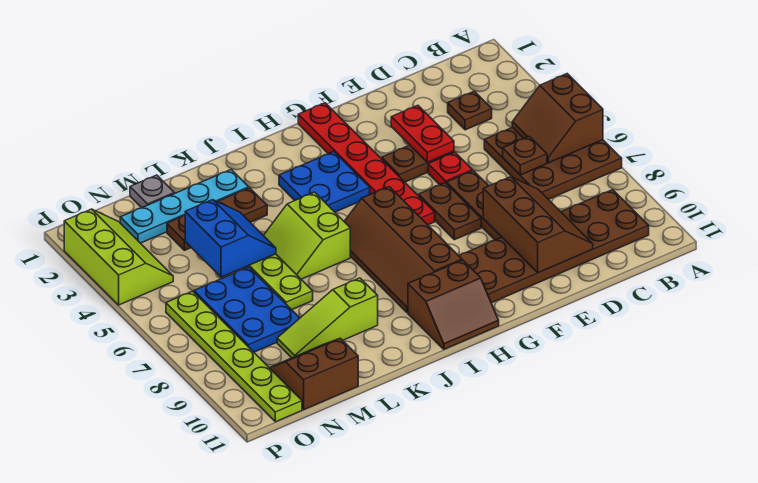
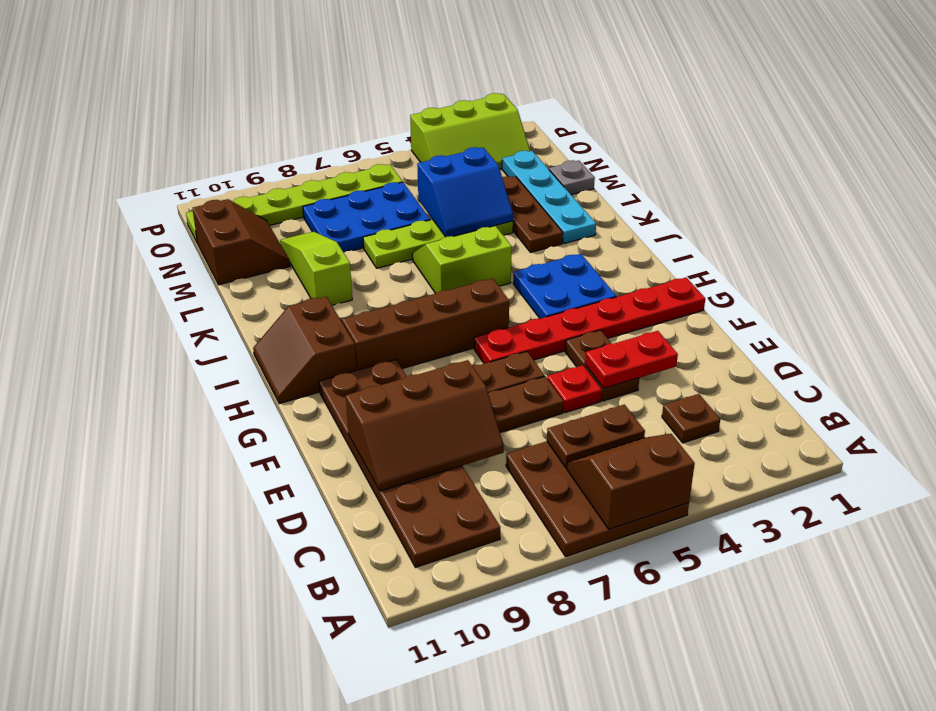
brown 1x1 plate [503,136,547,175] -> brown 1x2 plate [547,405,645,468]

